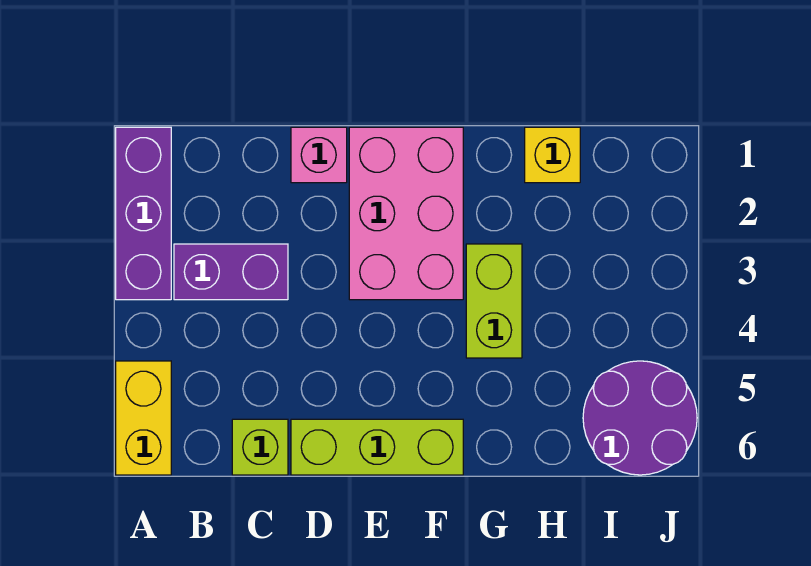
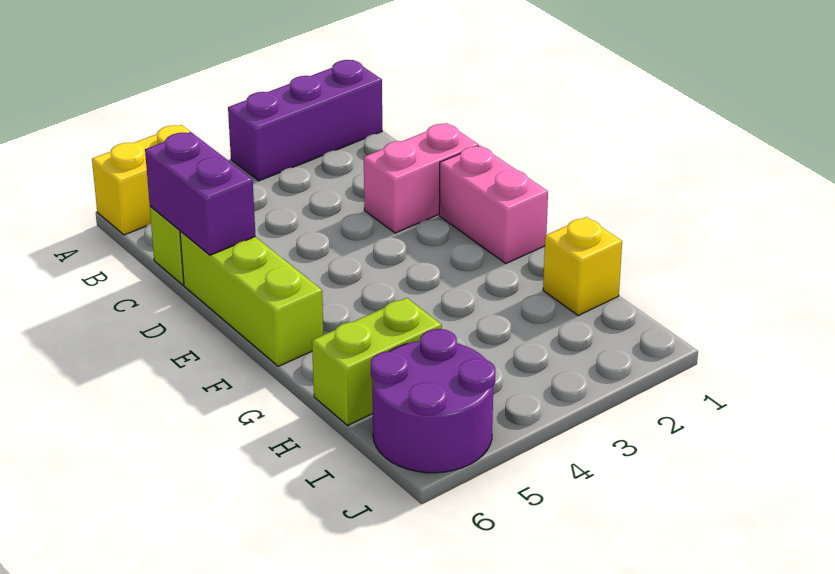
purple 1x2 brick [174,244,288,300] -> purple 1x2 brick moved to [145,132,255,255]
pink 1x1 brick [291,127,347,183] -> pink 1x2 brick [364,123,479,233]
pink 2x3 brick [349,127,463,300] -> pink 1x2 brick [439,146,548,263]
lime 1x2 brick [466,244,522,358] -> lime 1x2 brick moved to [312,298,442,425]

